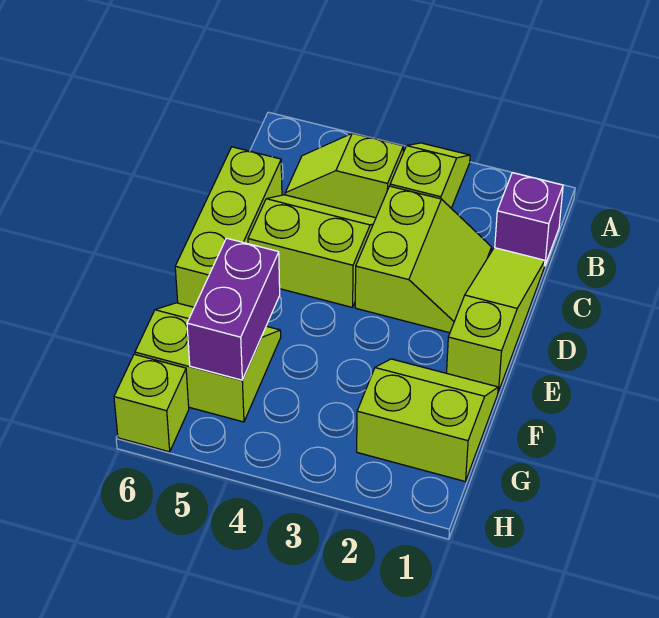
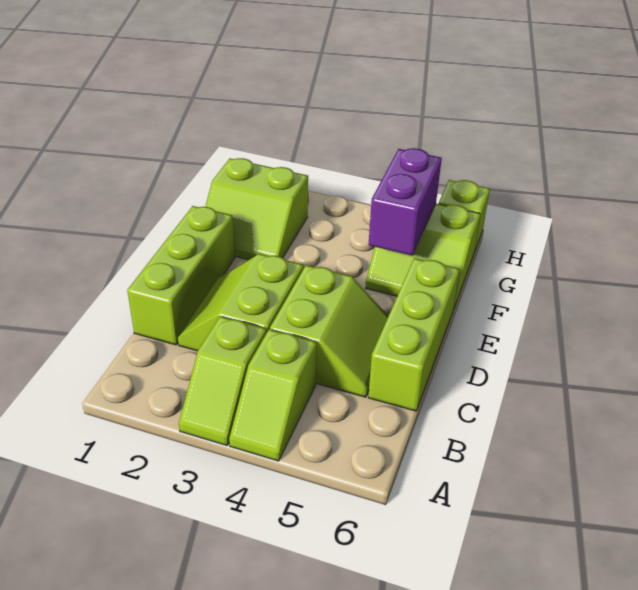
purple 1x1 brick [495,173,563,265] -> none
lime 1x2 slope [285,133,403,218] -> lime 1x2 slope turned to [229,329,317,461]
lime 1x3 slope [447,248,545,392] -> lime 1x3 brick [127,206,235,345]
lime 2x2 slope [248,195,376,307] -> lime 2x2 slope turned to [270,265,388,397]

